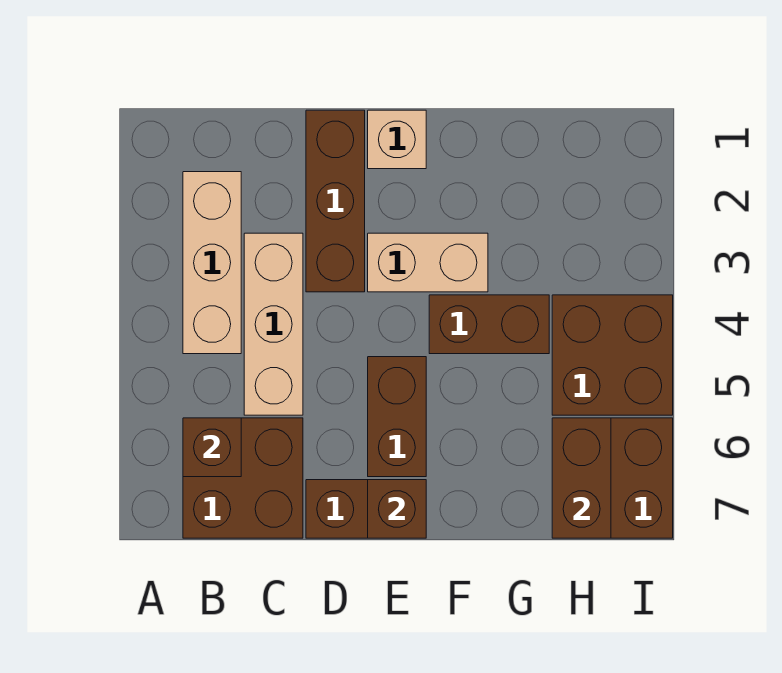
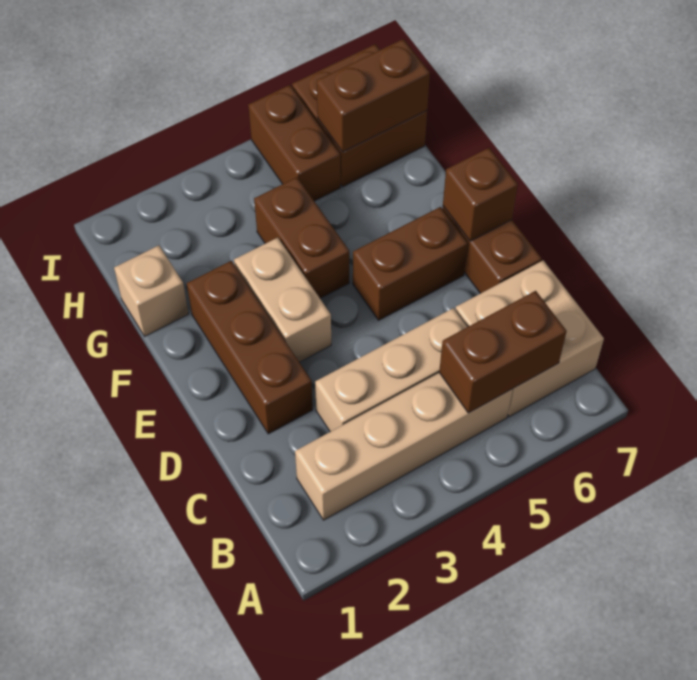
tan 1x3 brick [183,172,241,354] -> tan 1x4 brick [295,373,513,520]
brown 2x2 brick [183,418,303,538] -> tan 2x2 brick [455,260,604,417]
brown 1x1 brick [183,418,241,477] -> brown 1x2 brick [439,291,567,413]
brown 1x3 brick [306,110,365,292] -> brown 1x3 brick turned to [187,261,313,434]
tan 1x1 brick [368,110,426,169] -> tan 1x1 brick moved to [114,246,189,336]
brown 2x2 brick [552,295,673,415] -> brown 1x2 brick [248,85,341,201]

